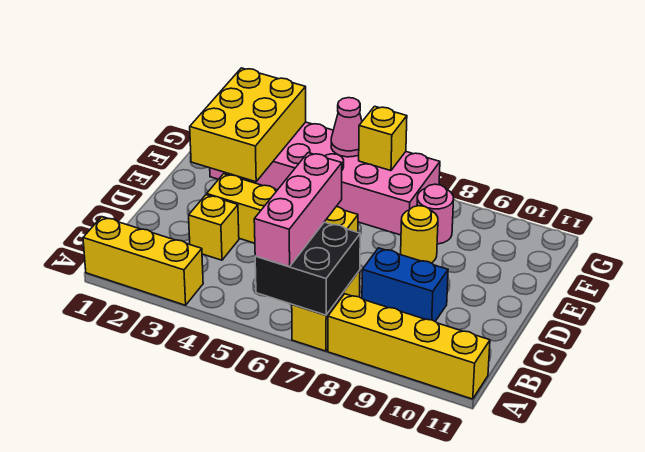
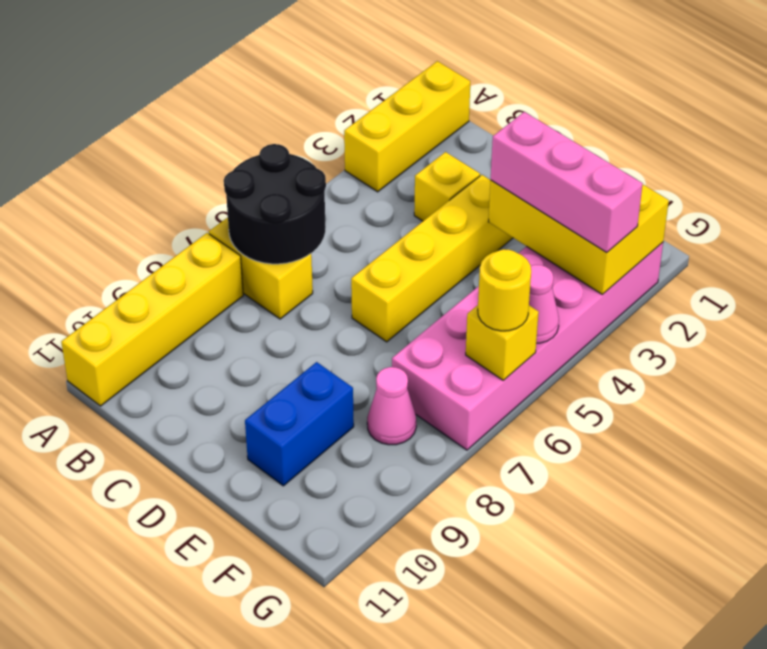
black 2x2 brick [255,222,360,315] -> black 2x2 round brick [224,144,326,264]
pink 1x3 brick [254,153,342,267] -> pink 1x3 brick moved to [491,112,643,253]
blue 1x2 brick [362,248,448,321] -> blue 1x2 brick moved to [245,362,354,486]
yellow 1x1 round brick [401,206,438,263] -> yellow 1x1 round brick moved to [478,249,531,331]
pink 1x1 round brick [417,184,454,244] -> pink 1x1 cone [367,367,416,445]

